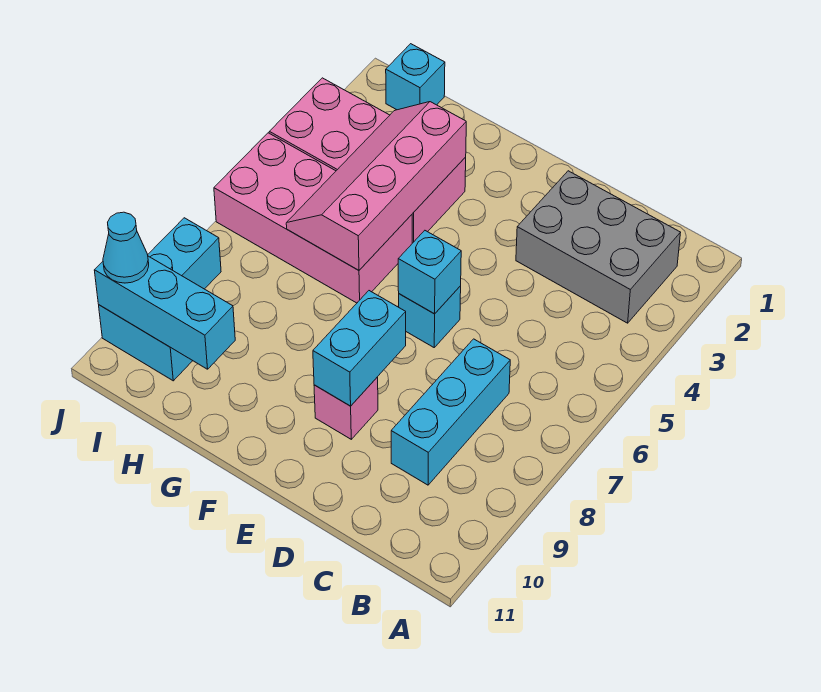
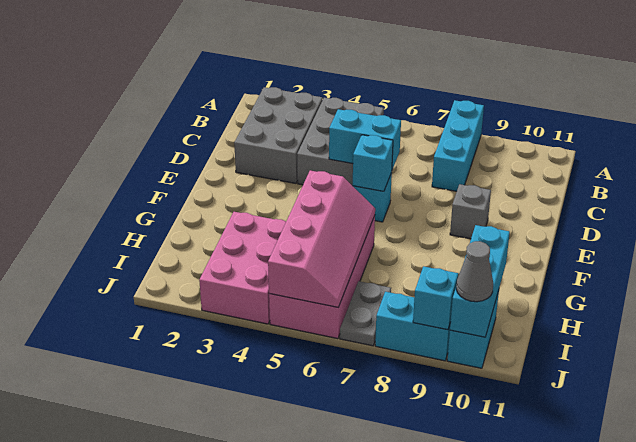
none -> grey 2x3 brick [297,98,384,186]
cyan 1x3 brick [391,339,510,485] -> cyan 1x3 brick turned to [432,100,484,191]
cyan 1x2 brick [313,291,406,406] -> cyan 1x2 brick moved to [329,109,401,169]
pink 1x1 brick [314,377,378,439] -> grey 1x1 brick [450,184,491,239]
pink 2x4 brick [269,78,466,243] -> pink 2x3 brick [199,212,286,324]
pink 2x4 slope [286,102,466,270] -> pink 2x4 slope turned to [268,170,375,307]
cyan 1x1 brick [386,44,445,110] -> cyan 1x1 brick moved to [413,266,458,330]
none -> grey 1x2 plate [340,281,391,346]
cyan 1x1 cone [103,212,149,283] -> grey 1x1 cone [456,241,493,302]

